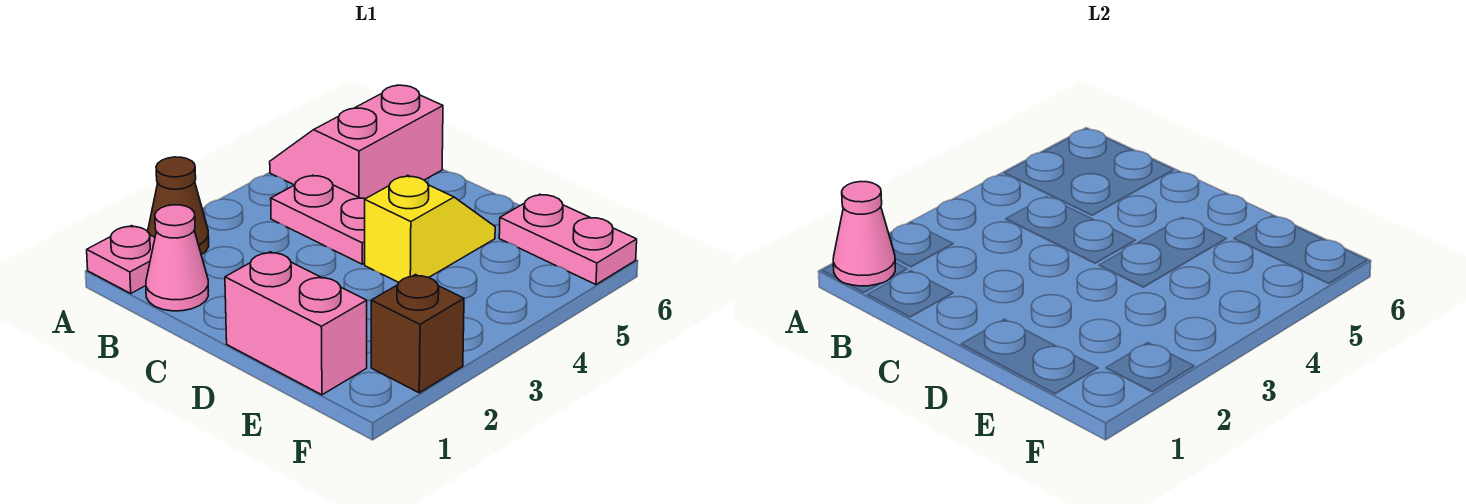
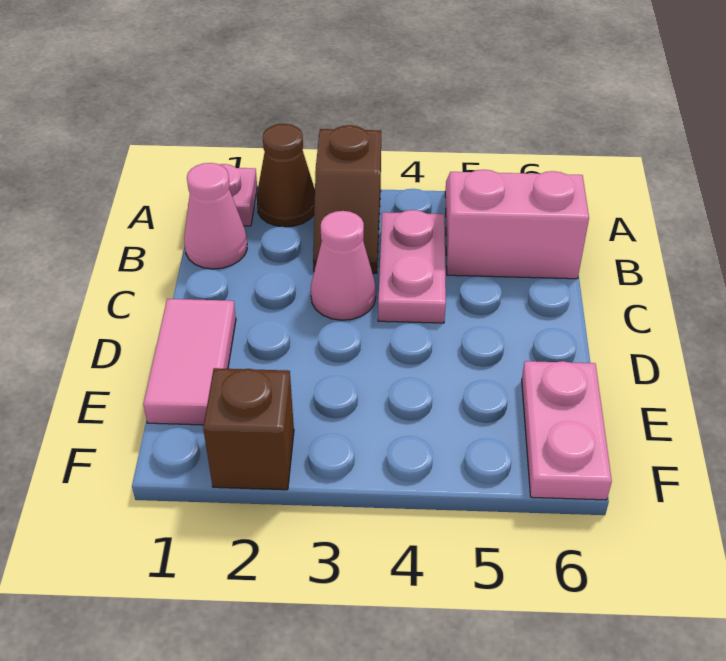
pink 1x1 cone [833,182,895,286] -> pink 1x1 cone moved to [311,211,376,320]
none -> brown 1x2 slope [313,125,381,273]
pink 1x2 brick [225,252,367,395] -> pink 1x2 tile [143,299,236,425]
yellow 1x2 slope [365,175,495,282] -> none

